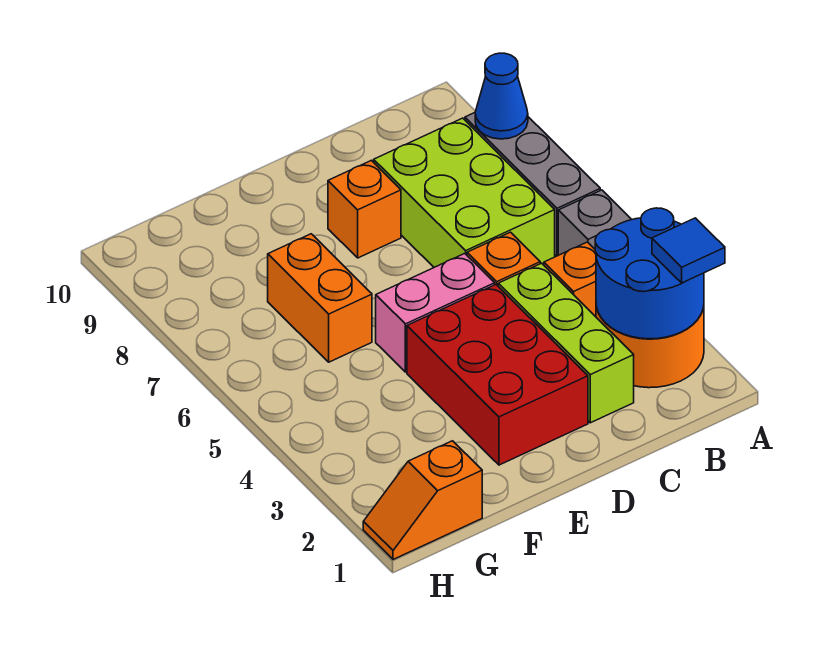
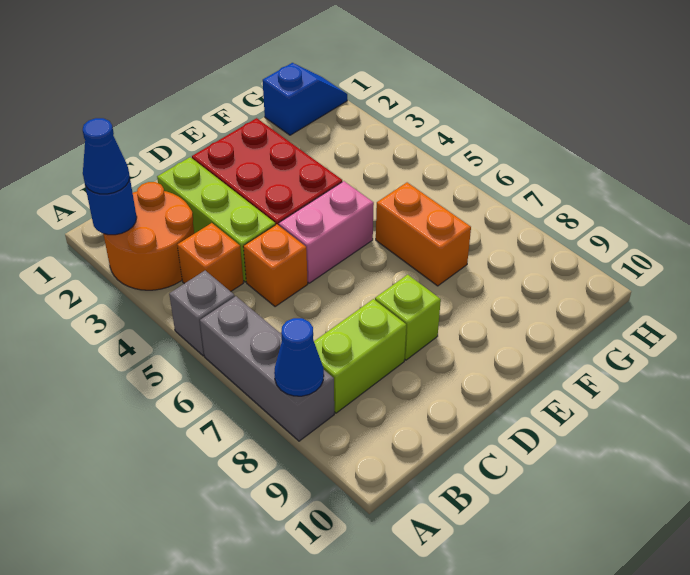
blue 2x2 round brick [595,208,704,339] -> blue 1x1 round brick [85,178,137,235]
blue 1x1 tile [652,218,725,283] -> blue 1x1 cone [83,118,130,194]
lime 2x3 brick [374,118,555,267] -> lime 1x2 brick [314,299,406,413]
orange 1x1 brick [328,160,401,258] -> lime 1x1 brick [375,275,441,360]
orange 1x2 slope [363,441,482,560] -> blue 1x2 slope [263,63,347,135]

